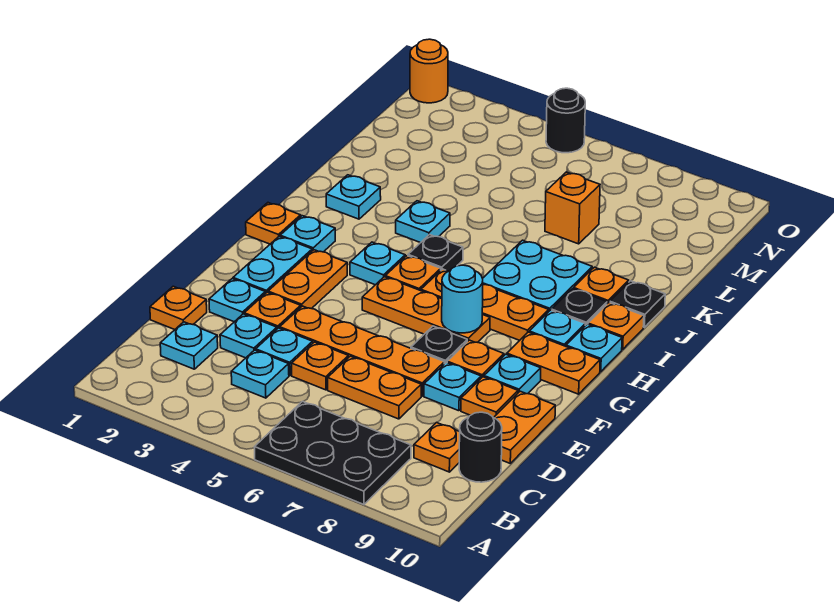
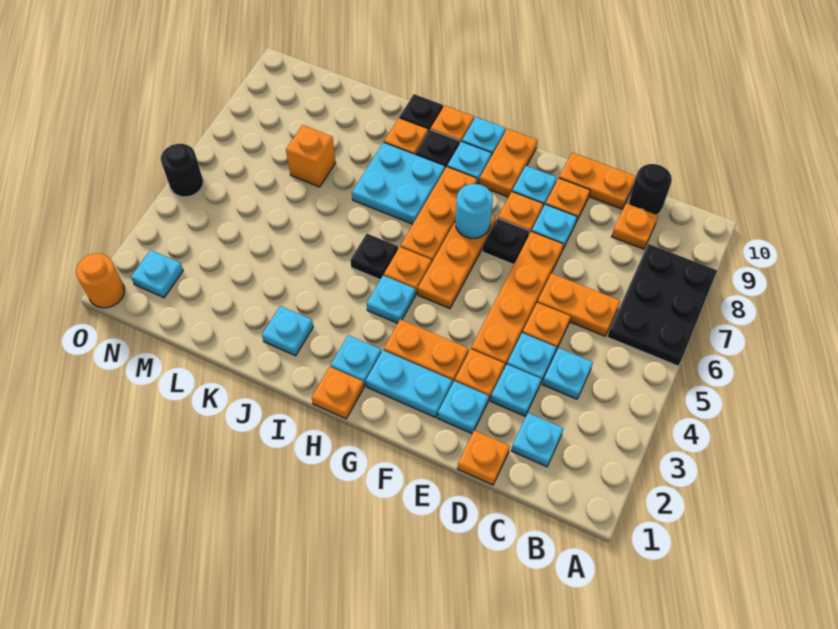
orange 1x2 plate [328,356,421,419] -> orange 1x2 plate turned to [537,273,620,336]
cyan 1x1 plate [396,201,450,243] -> cyan 1x1 plate moved to [131,250,183,298]

